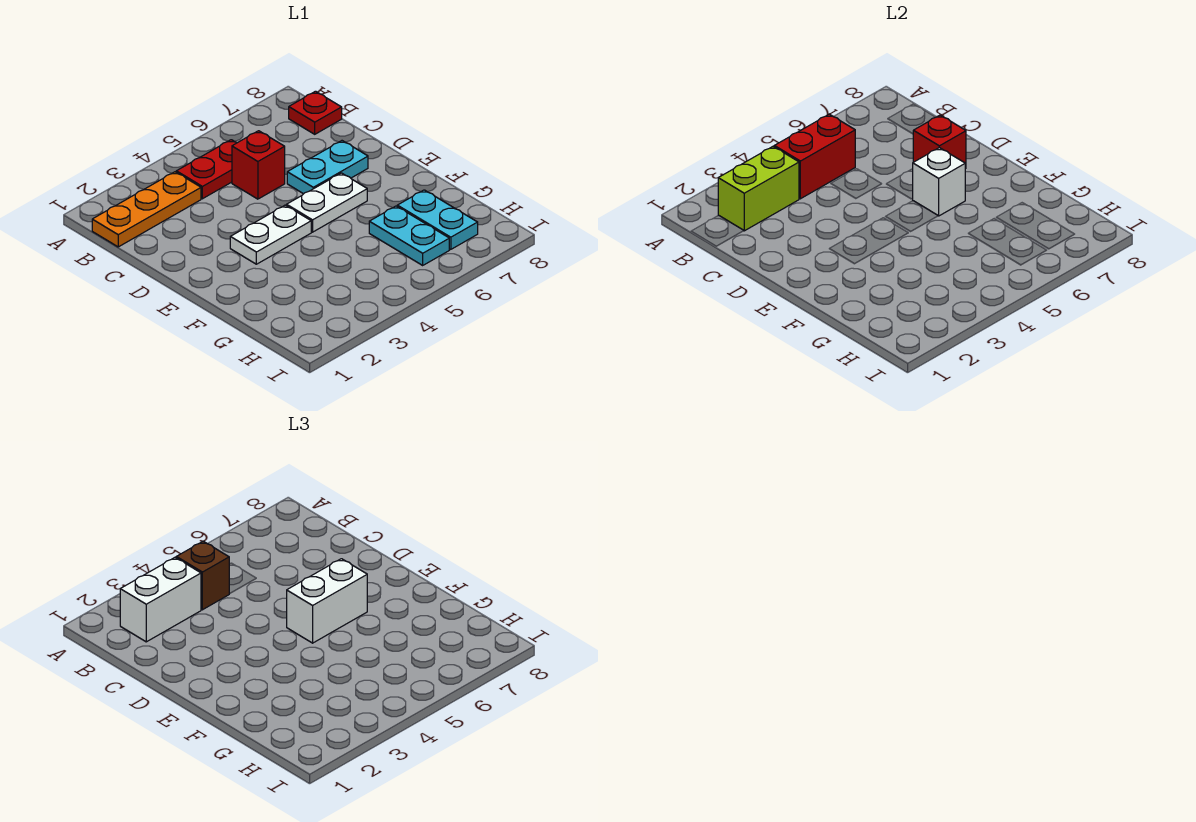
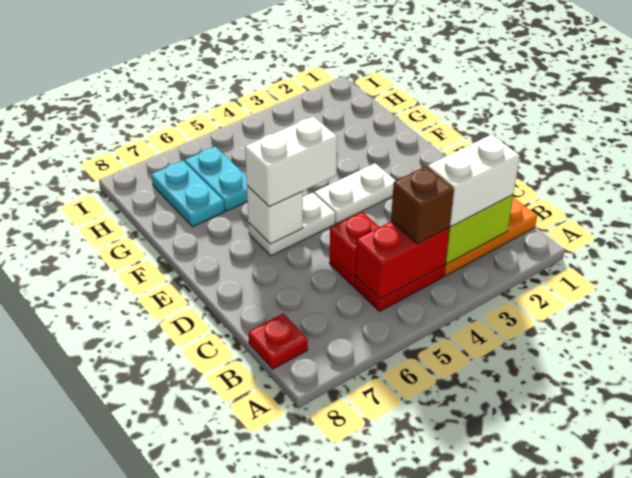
cyan 1x2 plate [287,141,368,194] -> none
red 1x1 brick [913,115,966,169] -> none

